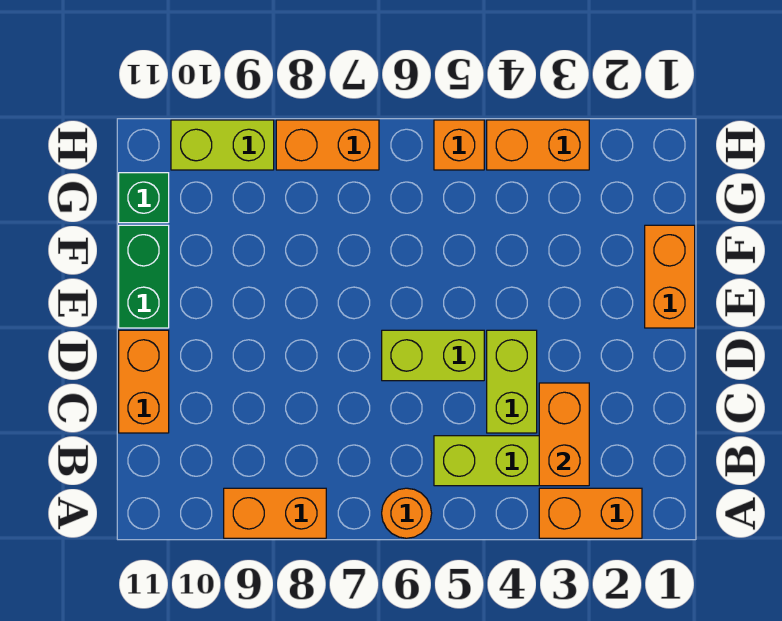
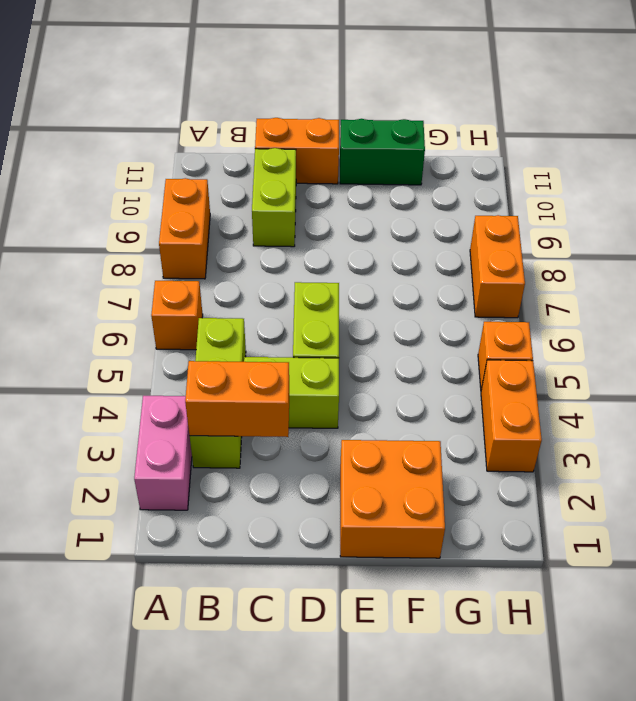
orange 1x2 brick [539,488,642,538] -> pink 1x2 brick [134,396,192,510]
orange 1x1 round brick [382,488,432,538] -> orange 1x1 brick [151,281,203,350]
orange 1x2 brick [645,225,695,328] -> orange 2x2 brick [340,440,445,558]
green 1x1 brick [119,173,169,223] -> none
lime 1x2 brick [171,120,274,170] -> lime 1x2 brick moved to [252,148,296,247]

